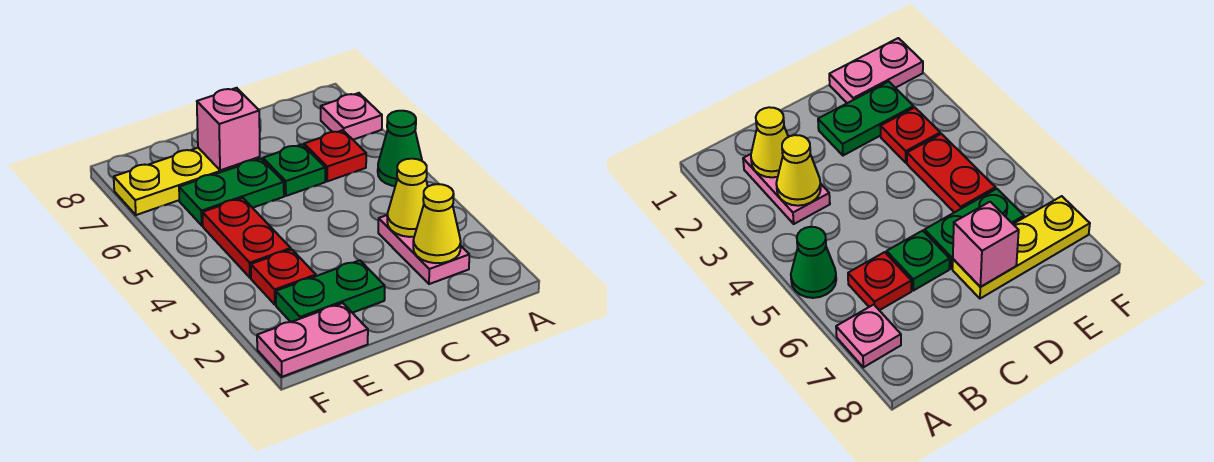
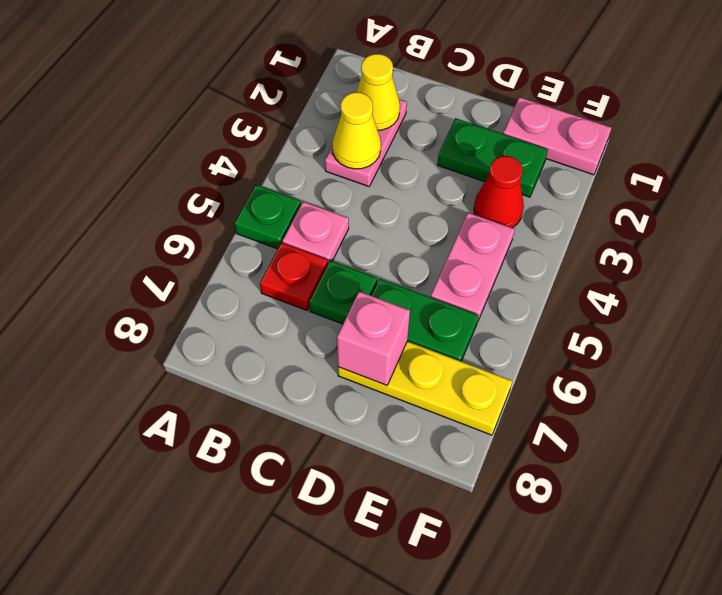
green 1x1 cone [378,111,422,186] -> green 1x1 plate [234,185,301,249]
pink 1x1 plate [321,93,382,140] -> pink 1x1 plate moved to [282,202,349,263]
red 1x1 plate [251,249,316,305] -> red 1x1 cone [474,156,524,228]
red 1x2 plate [203,198,291,278] -> pink 1x2 plate [431,213,515,322]

